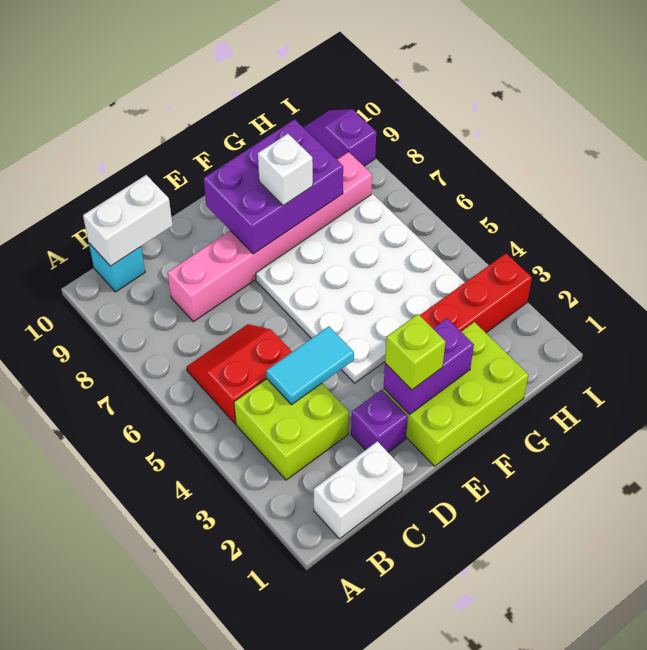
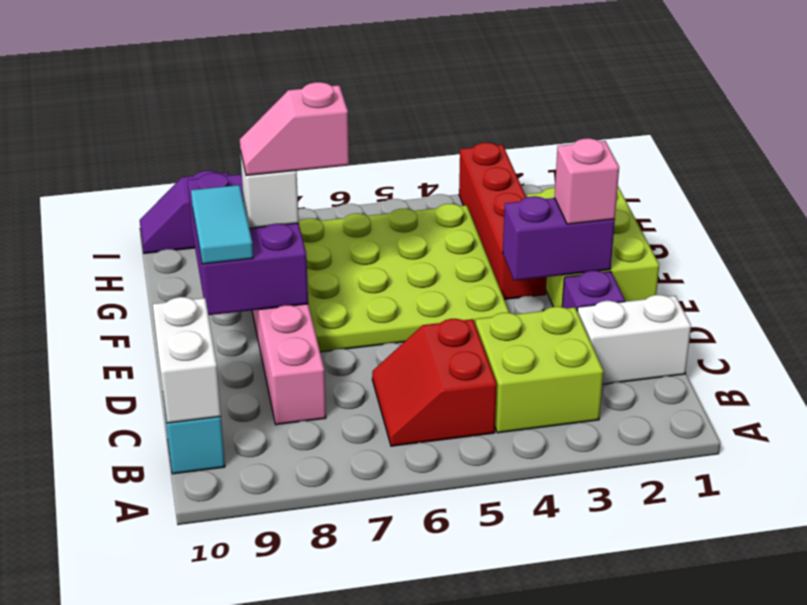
white 1x2 brick [314,441,404,539] -> white 1x2 brick turned to [577,295,691,384]
cyan 1x2 tile [266,326,354,405] -> cyan 1x2 tile moved to [191,185,253,264]
purple 1x2 brick [384,318,474,415] -> purple 1x2 brick turned to [503,196,615,281]
lime 1x1 brick [385,314,445,390] -> pink 1x1 brick [554,138,619,224]
white 4x4 plate [256,194,465,383] -> lime 4x4 plate [299,204,509,352]
none -> pink 1x2 slope [240,82,349,176]

